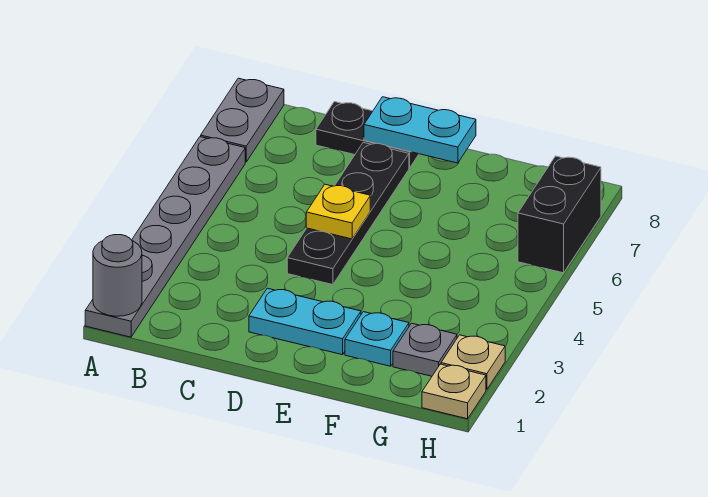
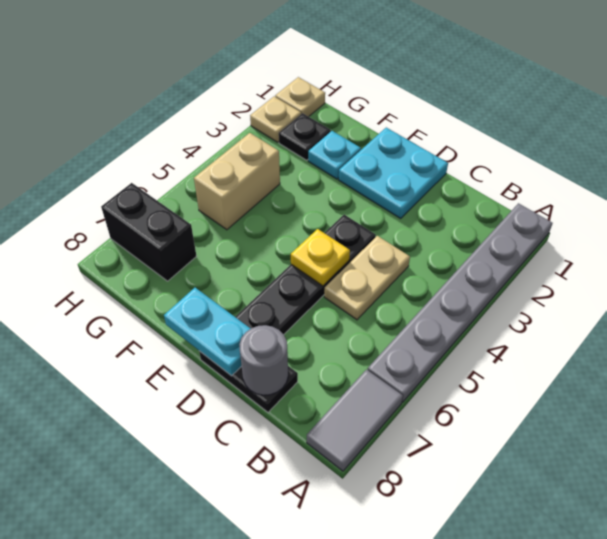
grey 1x1 round brick [93,235,142,316] -> grey 1x1 round brick moved to [239,325,288,395]
grey 1x2 plate [201,78,284,162] -> grey 1x2 tile [307,370,403,471]
none -> tan 1x2 plate [324,236,410,320]
cyan 1x2 plate [249,288,361,355] -> cyan 2x2 plate [339,128,448,218]
grey 1x1 plate [393,323,457,376] -> black 1x1 plate [279,113,331,160]
none -> tan 1x2 brick [194,133,280,230]
black 1x2 brick [518,156,601,273] -> black 1x2 brick turned to [101,183,196,281]

